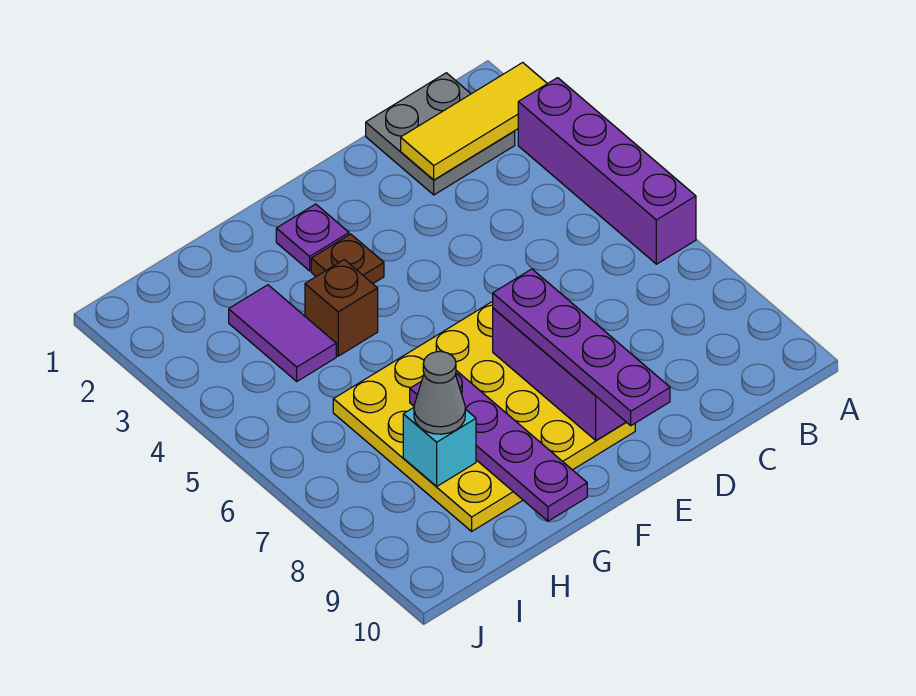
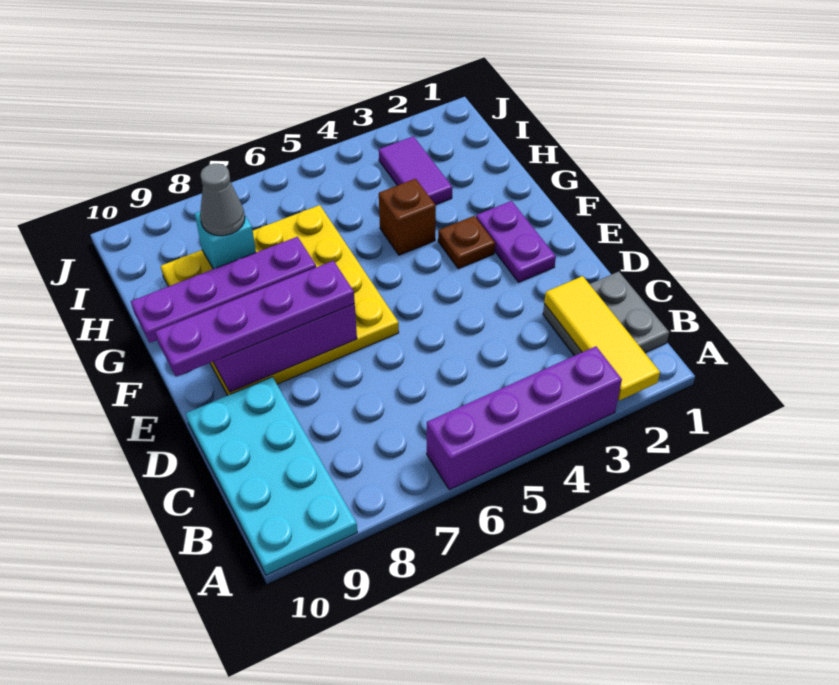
none -> cyan 2x4 plate [186,377,357,575]
purple 1x1 plate [276,204,349,271] -> purple 1x2 plate [476,201,556,282]
purple 1x2 tile [229,285,336,381] -> purple 1x2 tile turned to [379,136,452,205]

